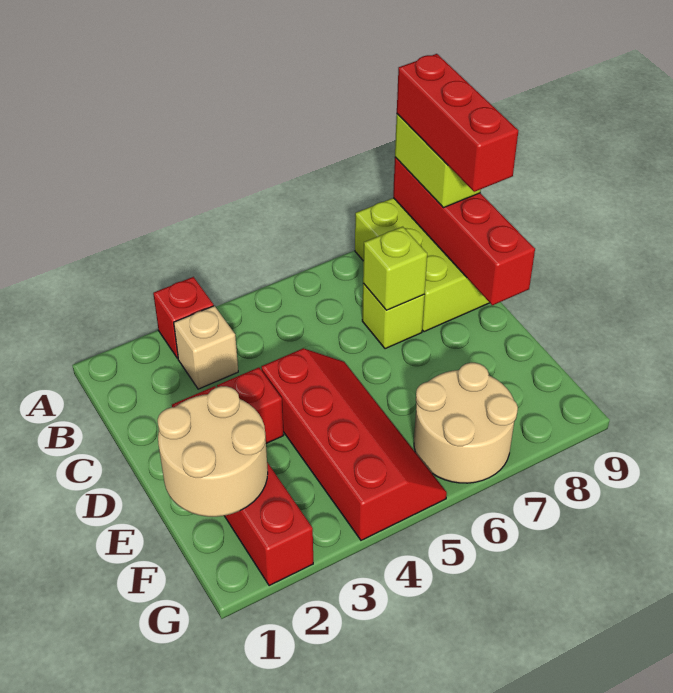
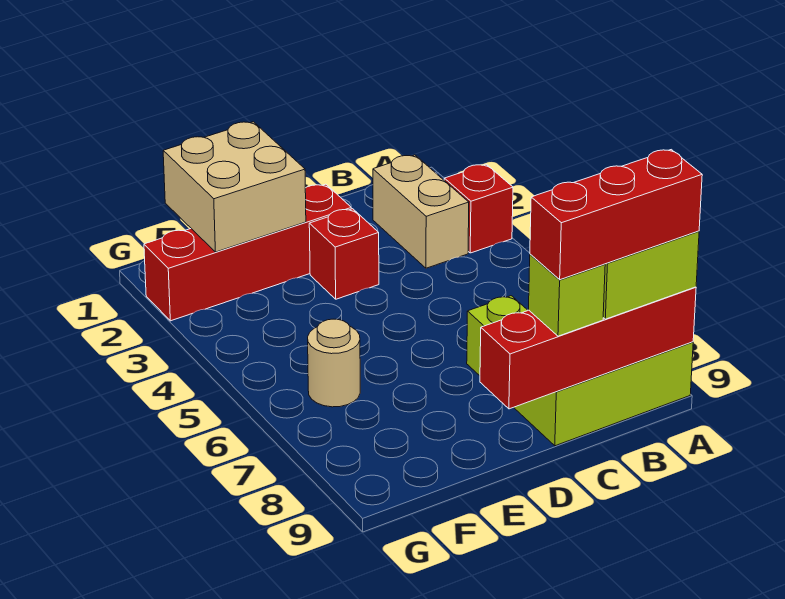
tan 1x1 brick [174,306,238,389] -> tan 1x2 brick [373,155,469,268]
lime 1x1 brick [363,227,427,310] -> lime 1x1 brick moved to [529,254,605,336]
red 2x4 slope [261,348,447,540] -> none
tan 2x2 round brick [158,386,268,517] -> tan 2x2 brick [163,122,306,252]
tan 2x2 round brick [414,363,518,483] -> tan 1x1 round brick [308,319,360,407]

